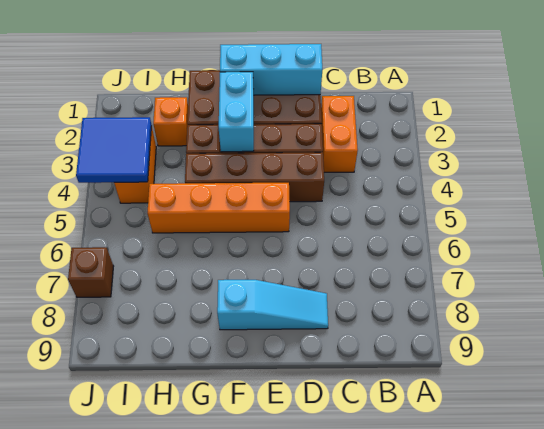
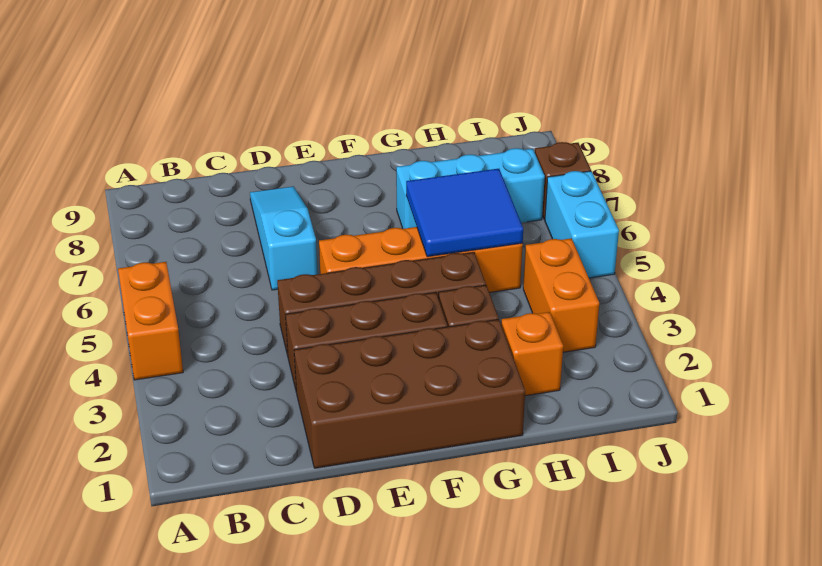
orange 1x2 brick [321,96,358,172] -> orange 1x2 brick moved to [118,262,183,380]
cyan 1x3 brick [220,44,322,95] -> cyan 1x3 brick moved to [396,148,545,229]
cyan 1x3 slope [217,280,328,330] -> cyan 1x3 slope turned to [250,186,318,290]
cyan 1x2 brick [219,72,254,152] -> cyan 1x2 brick moved to [545,171,619,278]
blue 2x2 tile [76,117,152,183] -> blue 2x2 tile moved to [406,169,523,257]

